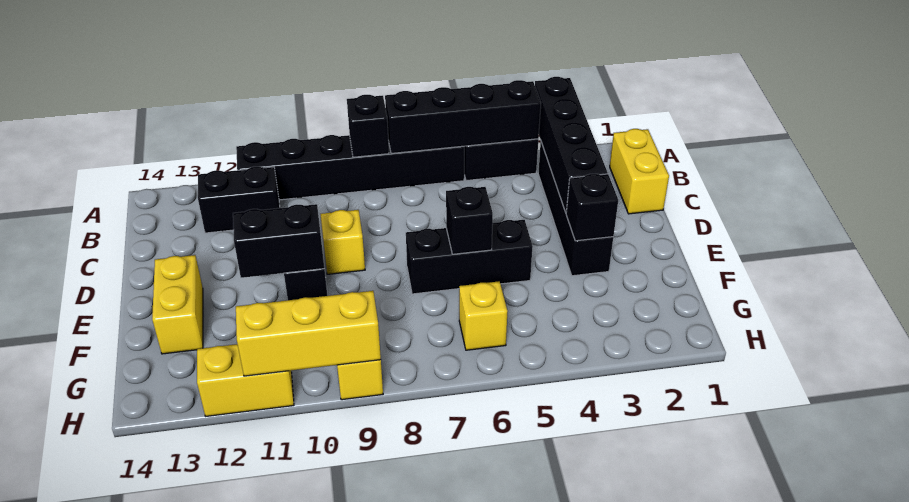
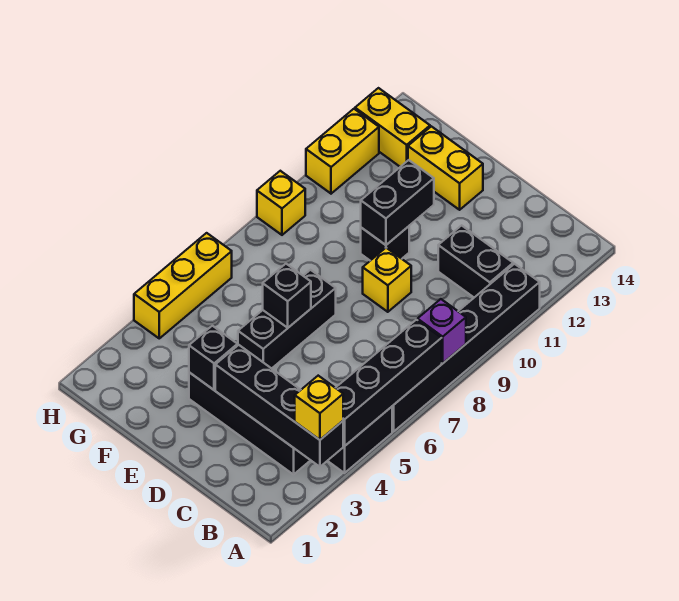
black 1x1 brick [347,95,389,157] -> purple 1x1 brick [418,299,466,363]
yellow 1x2 brick [610,129,669,214] -> yellow 1x2 brick moved to [355,88,430,167]
black 1x2 brick [198,167,280,233] -> black 1x2 brick turned to [438,225,513,297]
yellow 1x1 brick [459,281,508,350] -> yellow 1x1 brick moved to [295,376,343,440]
yellow 1x3 brick [236,291,381,376] -> yellow 1x3 brick moved to [134,233,232,338]

